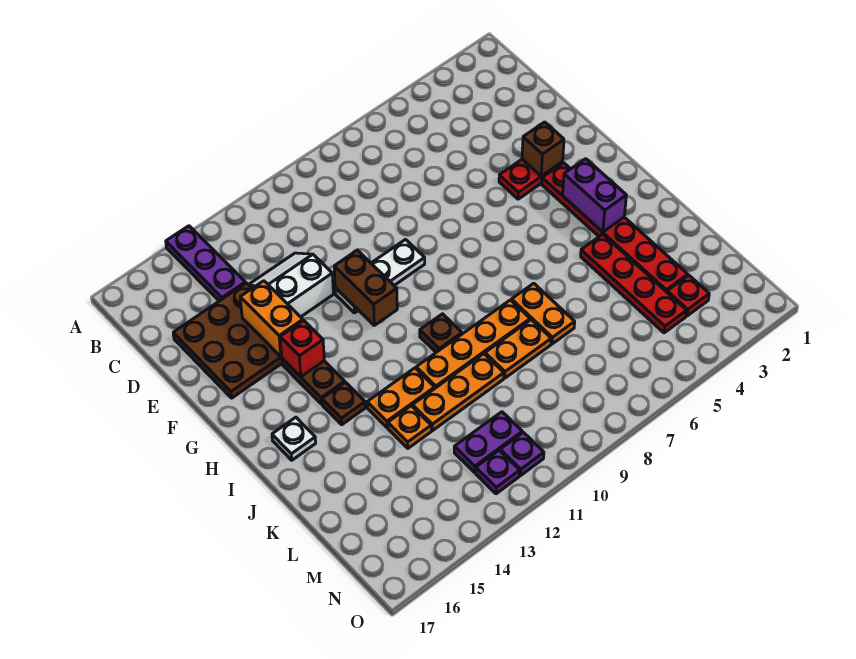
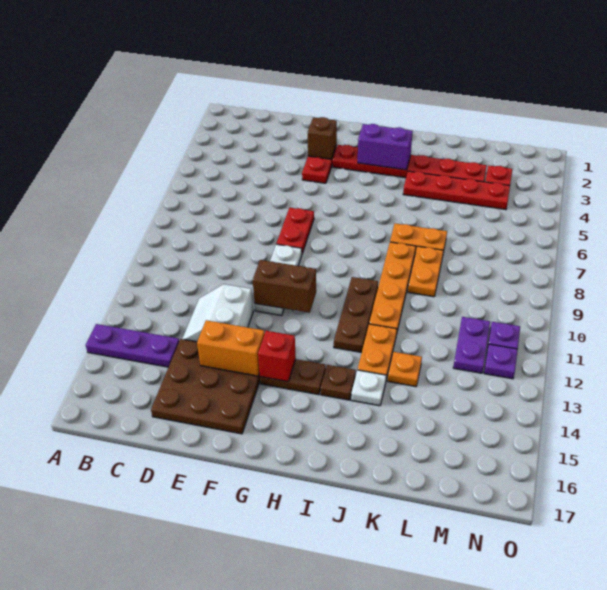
none -> red 1x2 plate [276,208,314,254]
brown 1x1 plate [420,314,462,352] -> brown 1x3 plate [334,277,378,353]
white 1x1 plate [272,417,316,460] -> white 1x1 plate moved to [351,370,386,406]
orange 1x3 plate [412,354,504,431] -> none

